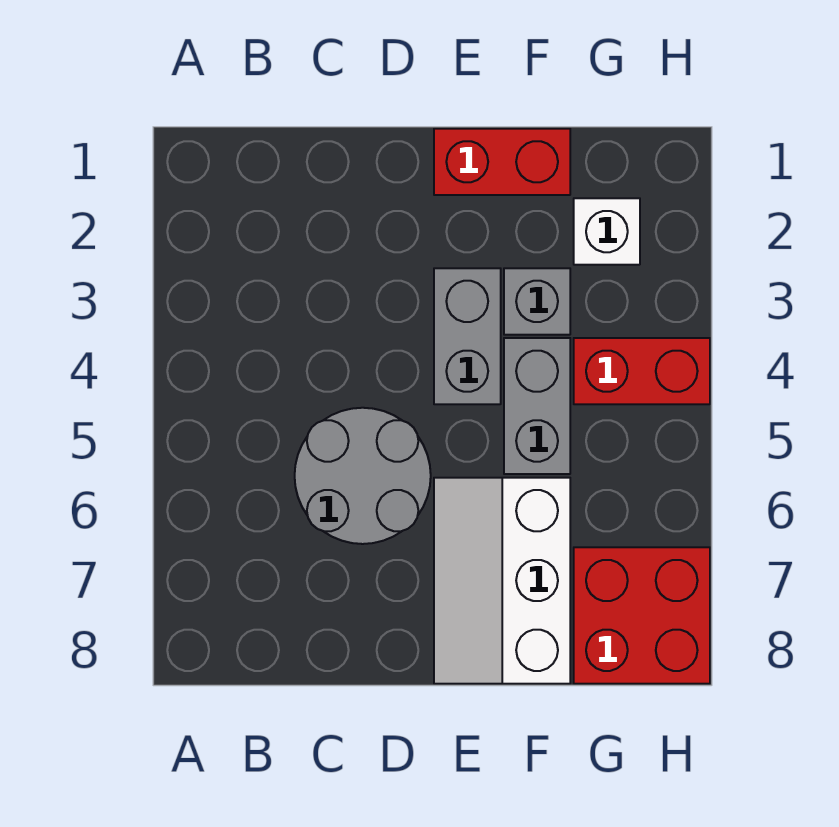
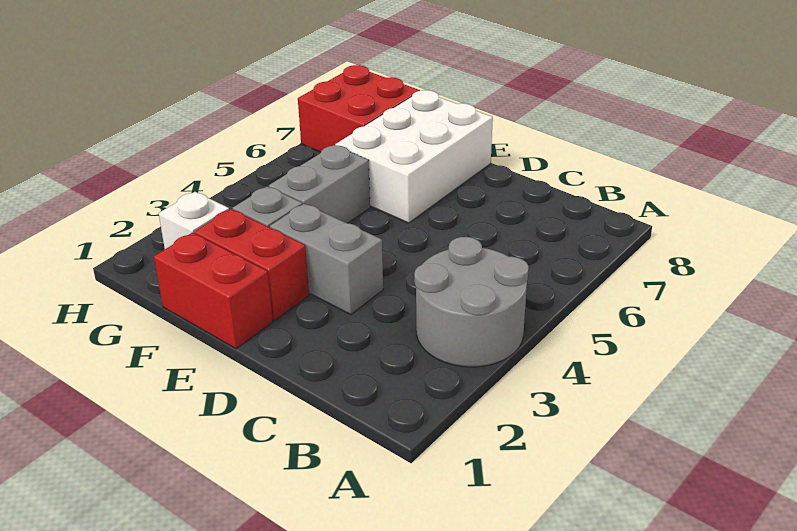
grey 2x2 round brick [295,408,431,544] -> grey 2x2 round brick moved to [414,237,529,367]
grey 1x2 brick [434,268,501,404] -> grey 1x2 brick turned to [270,204,383,314]
white 2x3 slope [434,478,570,684] -> white 2x3 brick [335,90,493,223]
red 1x2 brick [574,338,710,404] -> red 1x2 brick moved to [194,209,309,321]

